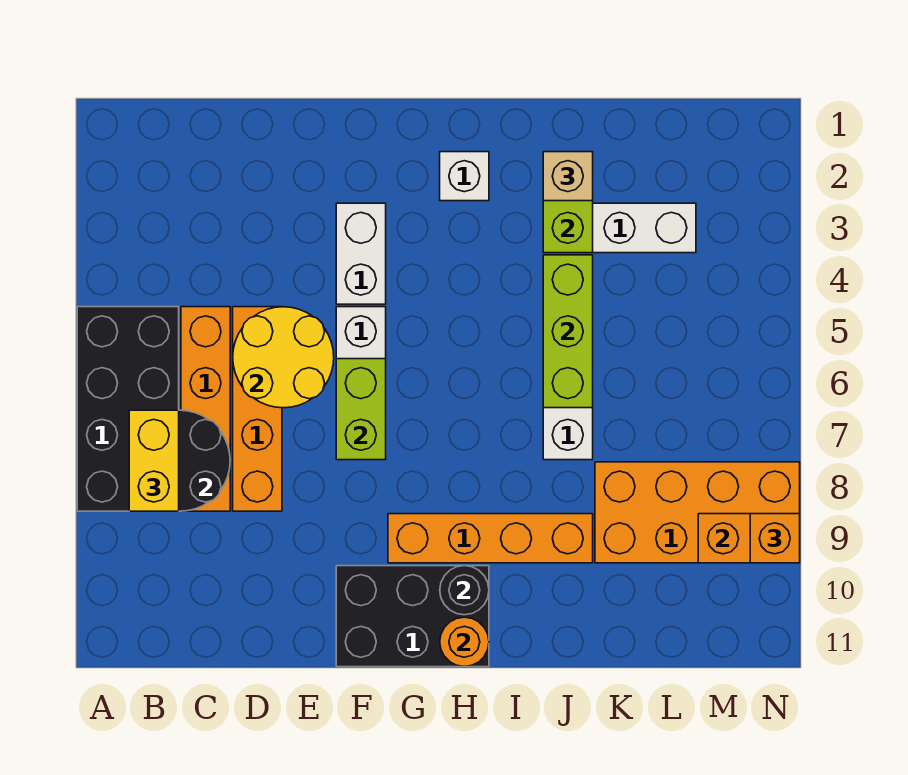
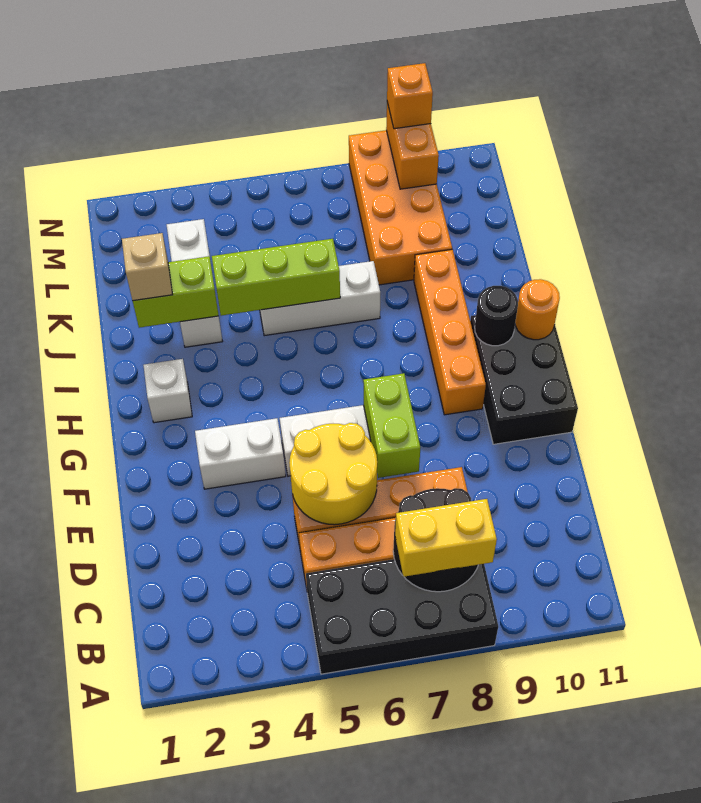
lime 1x2 brick [336,359,386,460] -> lime 1x2 brick turned to [363,373,420,478]

